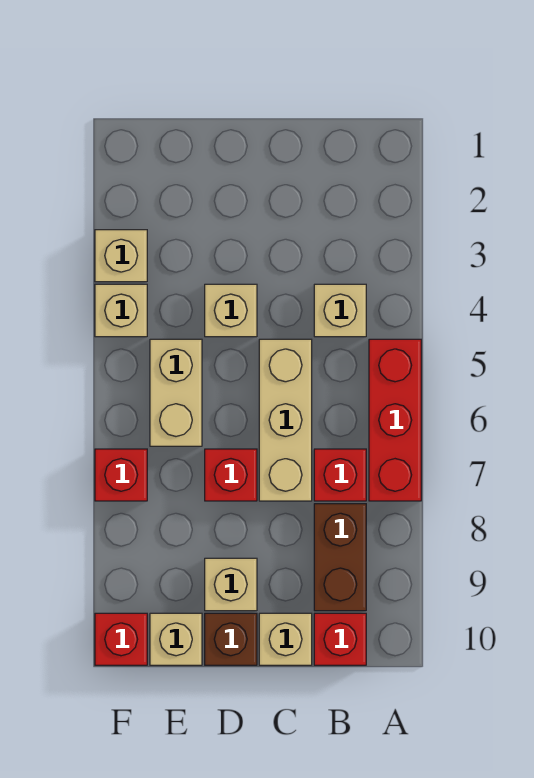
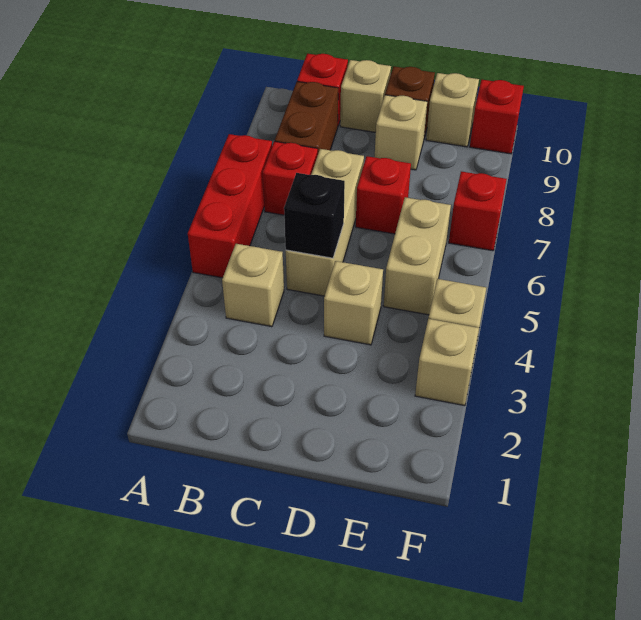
none -> black 1x1 brick [284,173,345,258]

